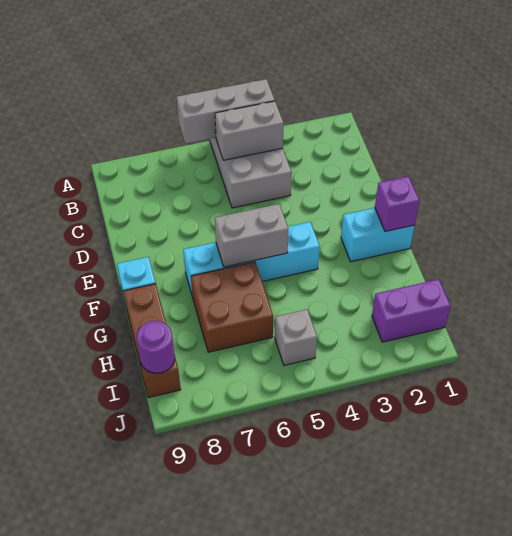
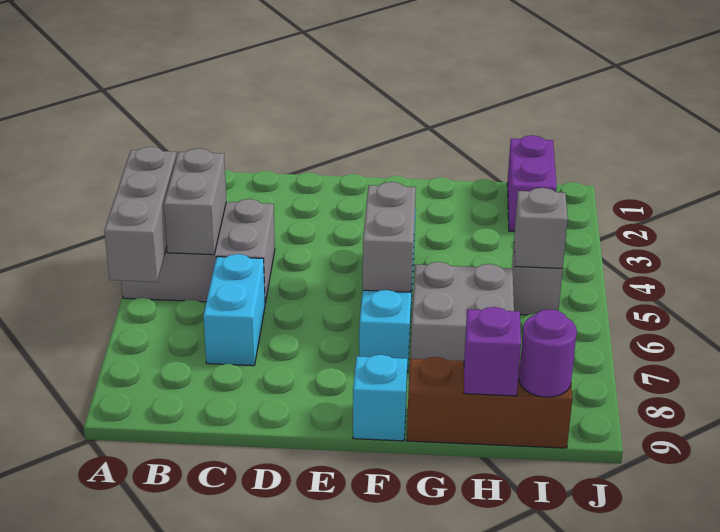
cyan 1x2 brick [341,208,415,262] -> cyan 1x2 brick moved to [203,254,265,366]
purple 1x1 brick [375,176,420,232] -> purple 1x1 brick moved to [464,307,521,396]
brown 2x2 brick [191,262,273,352] -> grey 2x2 brick [411,262,514,361]
none -> grey 1x1 brick [514,188,568,268]

